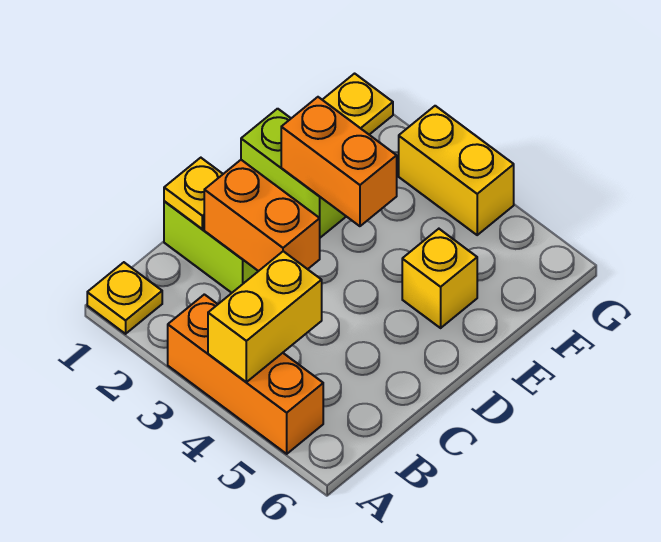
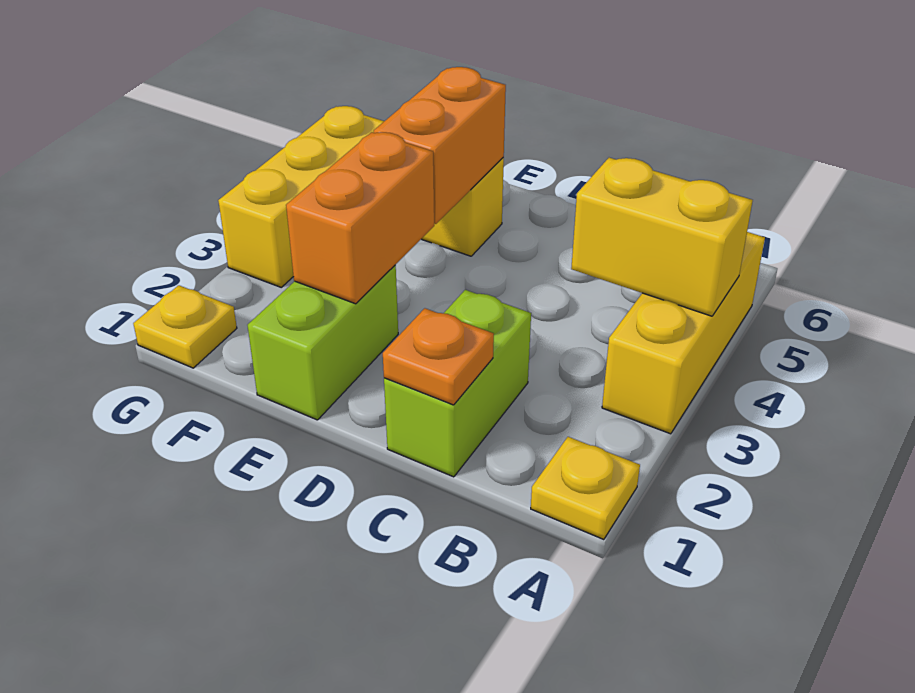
orange 1x3 brick [168,294,323,454] -> yellow 1x3 brick [602,232,765,434]
yellow 1x1 plate [164,158,223,229] -> orange 1x1 plate [383,308,494,405]
orange 1x2 brick [204,160,320,271] -> orange 1x2 brick moved to [374,67,506,224]
yellow 1x2 brick [399,106,514,235] -> yellow 1x3 brick [218,106,384,287]

